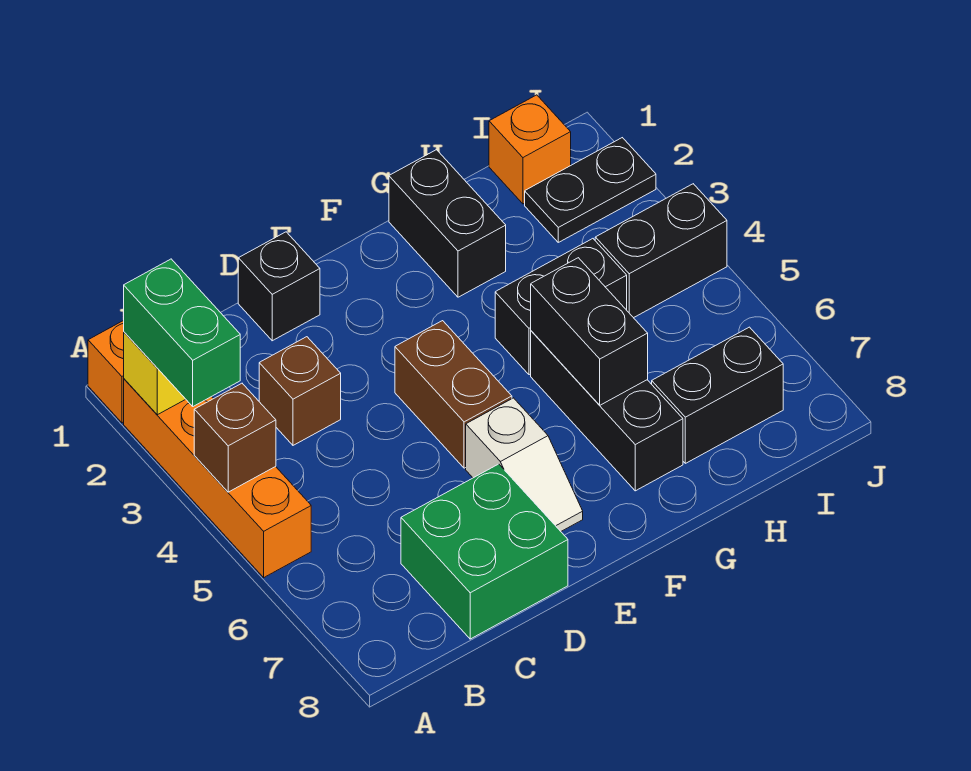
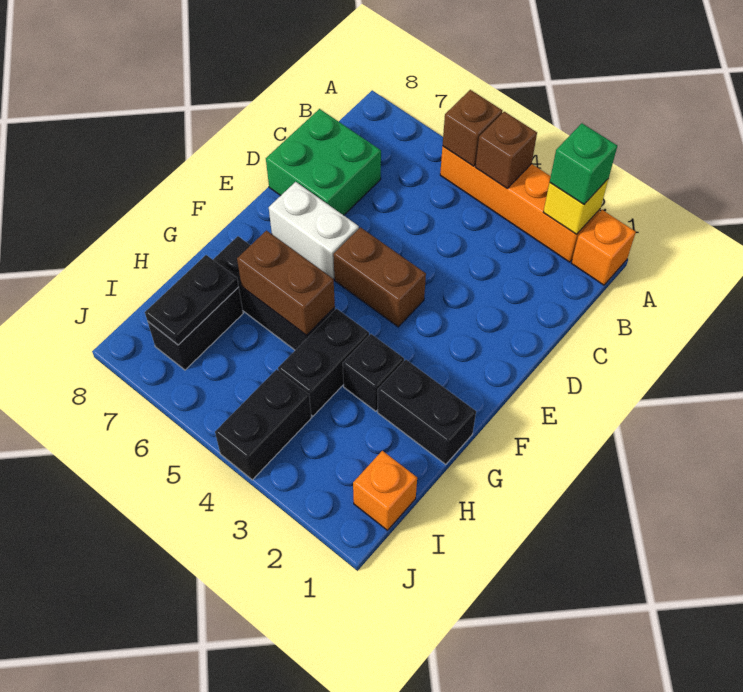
green 1x2 brick [124,259,240,406] -> green 1x1 brick [550,123,617,204]
brown 1x1 brick [259,337,341,445] -> brown 1x1 brick moved to [443,90,502,166]
black 1x1 brick [238,232,320,341] -> black 1x1 brick moved to [343,334,404,411]
white 1x2 slope [466,398,583,531] -> white 1x2 brick [269,182,359,279]
black 1x2 brick [531,258,648,405] -> brown 1x2 brick [237,231,335,335]
black 1x2 plate [525,138,656,242] -> black 1x2 plate moved to [145,255,239,345]

